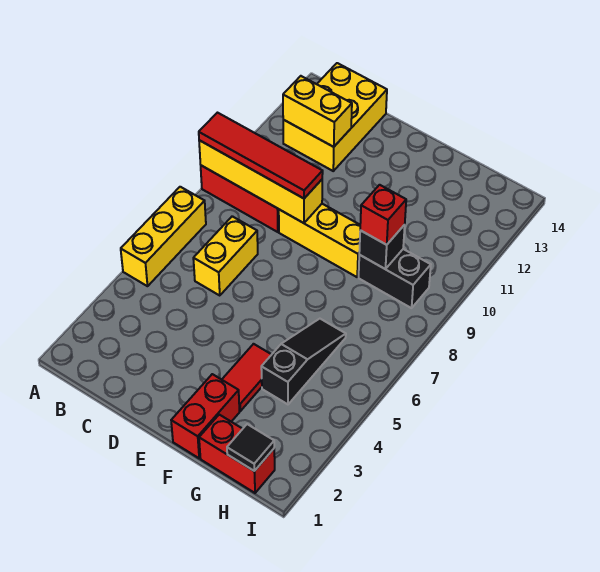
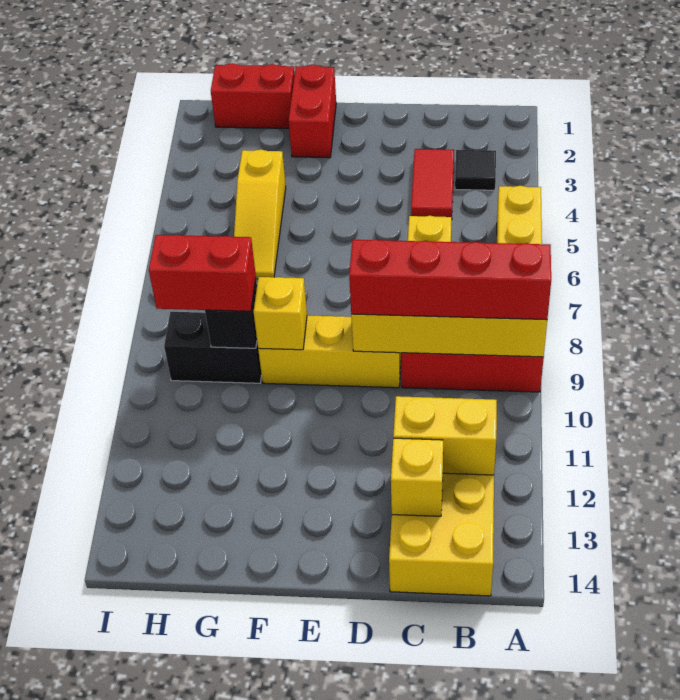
red 1x4 tile [199,113,323,198] -> red 1x4 brick [349,239,551,320]
none -> yellow 1x1 brick [391,438,443,516]
red 1x2 tile [222,344,272,411] -> red 1x2 tile moved to [411,149,454,217]
none -> yellow 1x1 brick [254,277,307,350]
black 1x3 slope [261,319,346,404] -> yellow 1x3 slope [234,149,286,279]
red 1x1 brick [360,185,406,245] -> red 1x2 brick [149,235,256,311]
black 1x1 tile [227,424,274,471] -> black 1x1 tile moved to [455,150,496,190]

